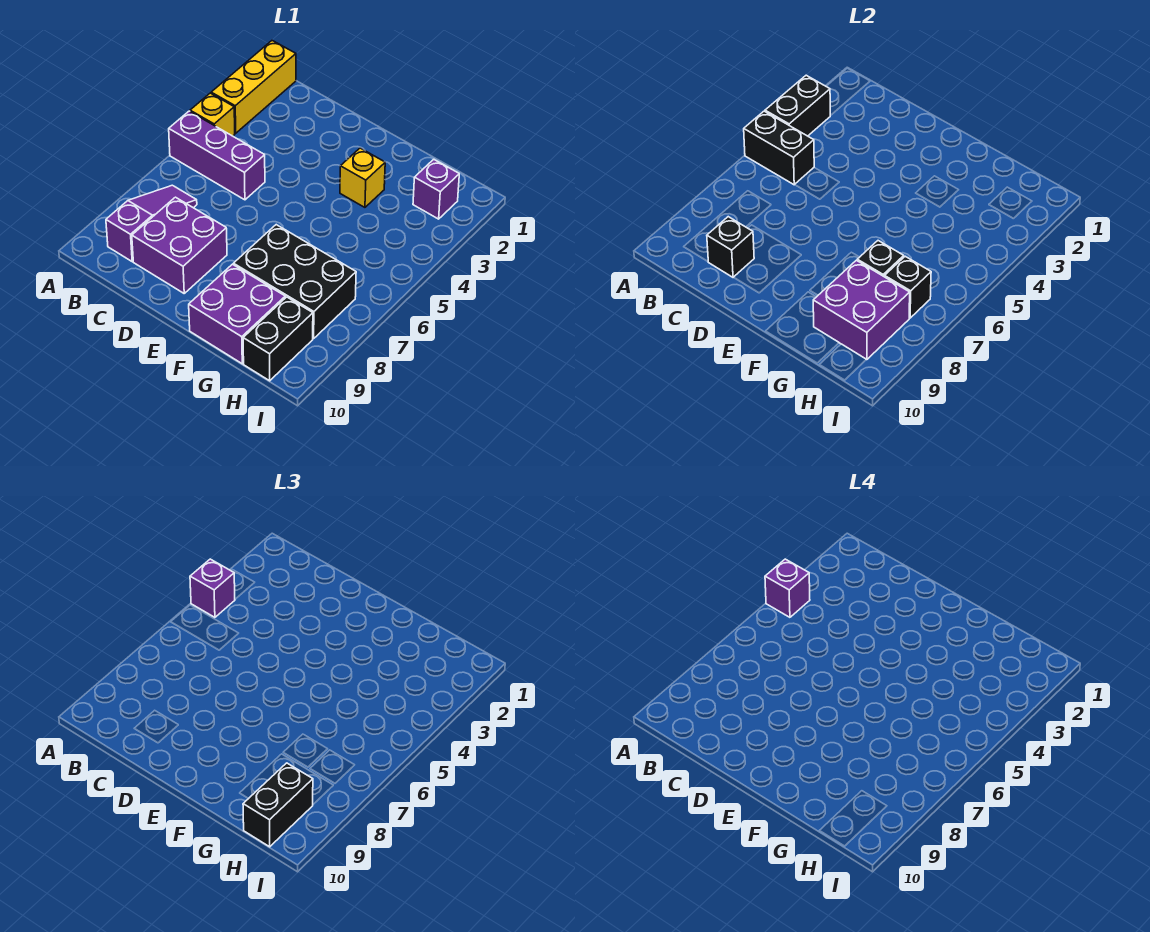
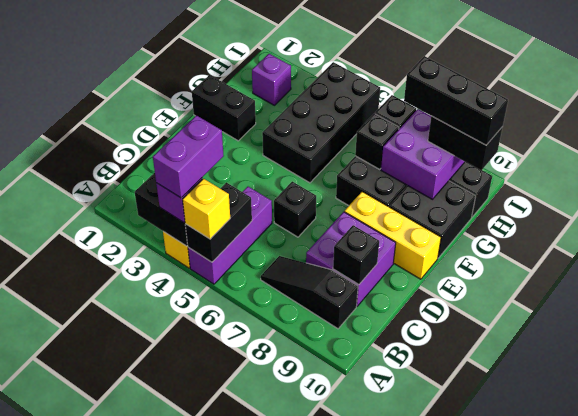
yellow 1x3 brick [211,41,296,133] -> yellow 1x3 brick moved to [344,192,441,279]
purple 1x1 brick [765,559,810,617] -> purple 1x2 brick [153,116,224,198]
purple 1x3 slope [106,185,197,261] -> black 1x3 slope [261,256,358,329]
none -> black 1x1 brick [274,181,316,237]
none -> black 1x2 brick [192,75,256,141]
yellow 1x1 brick [340,148,385,207] -> yellow 1x1 brick moved to [183,179,230,239]
none -> black 2x4 brick [262,62,380,183]
purple 2x2 brick [189,264,285,364] -> black 2x2 brick [389,181,476,258]
none -> black 1x3 brick [404,56,508,145]

